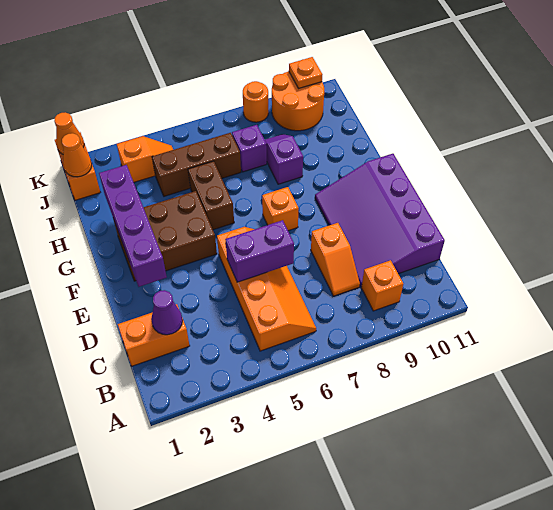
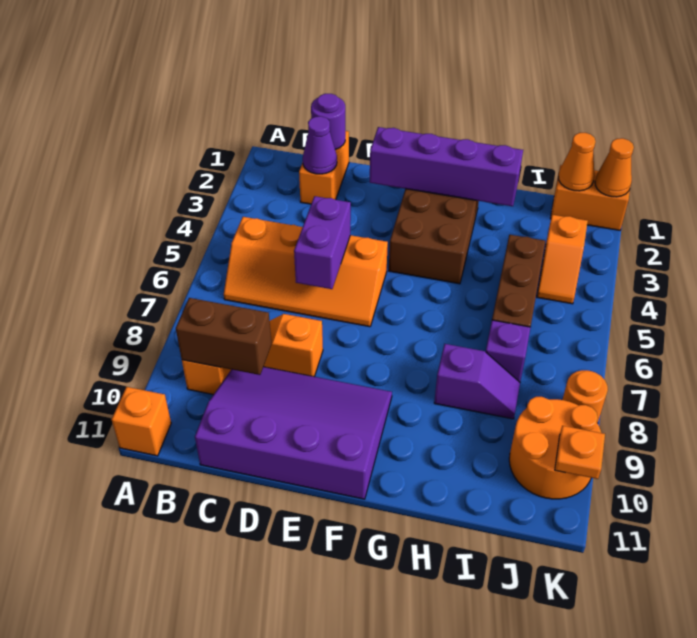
none -> purple 1x1 round brick [311,94,345,149]
orange 1x1 brick [262,187,299,231] -> orange 1x1 brick moved to [112,387,171,456]
brown 1x2 brick [188,161,234,230] -> brown 1x2 brick moved to [176,298,271,375]

